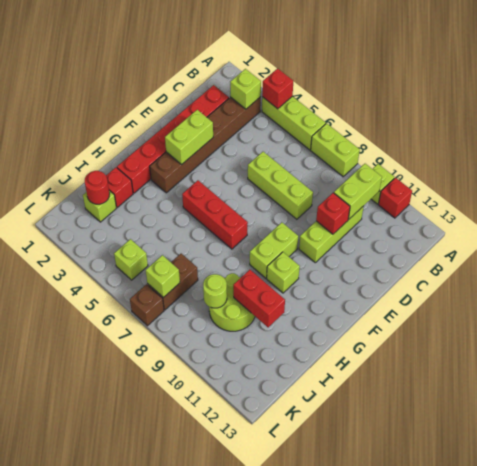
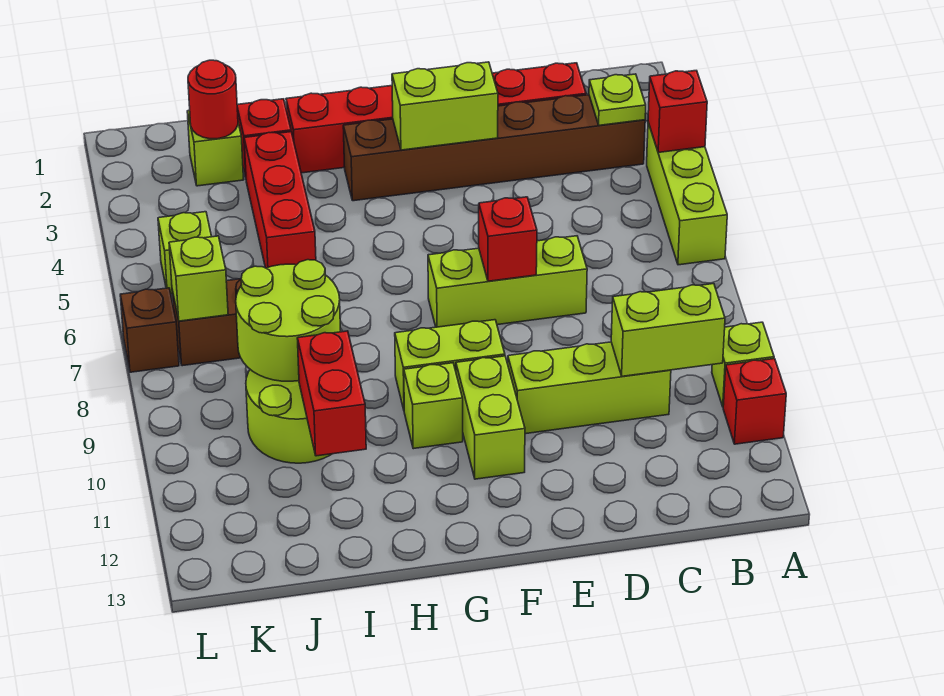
lime 1x2 brick [311,123,360,177] -> lime 1x2 brick moved to [456,356,525,479]
lime 1x1 brick [230,69,261,109] -> lime 1x1 plate [589,74,646,125]
lime 1x3 brick [248,152,313,219] -> lime 1x3 brick turned to [428,236,587,327]
red 1x1 brick [316,193,350,234] -> red 1x1 brick moved to [479,197,537,281]
red 1x3 brick [182,180,248,249] -> red 1x3 brick moved to [244,132,316,268]
lime 1x1 round brick [203,274,227,308] -> lime 2x2 round brick [236,260,341,381]

